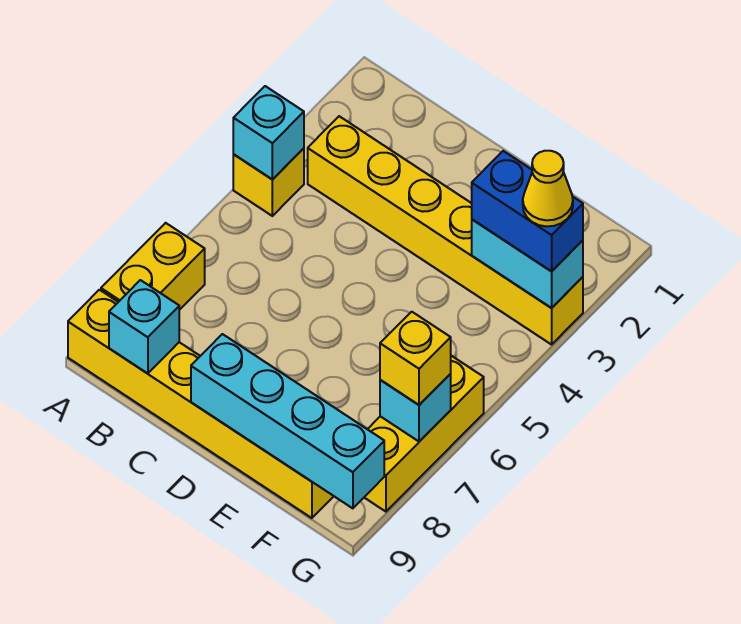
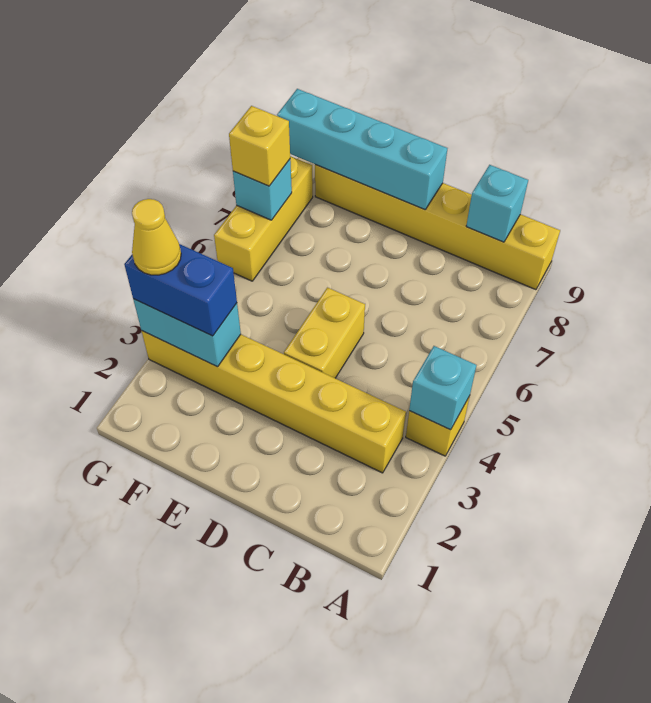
yellow 1x2 brick [101,223,205,310] -> yellow 1x2 brick moved to [284,288,365,378]

